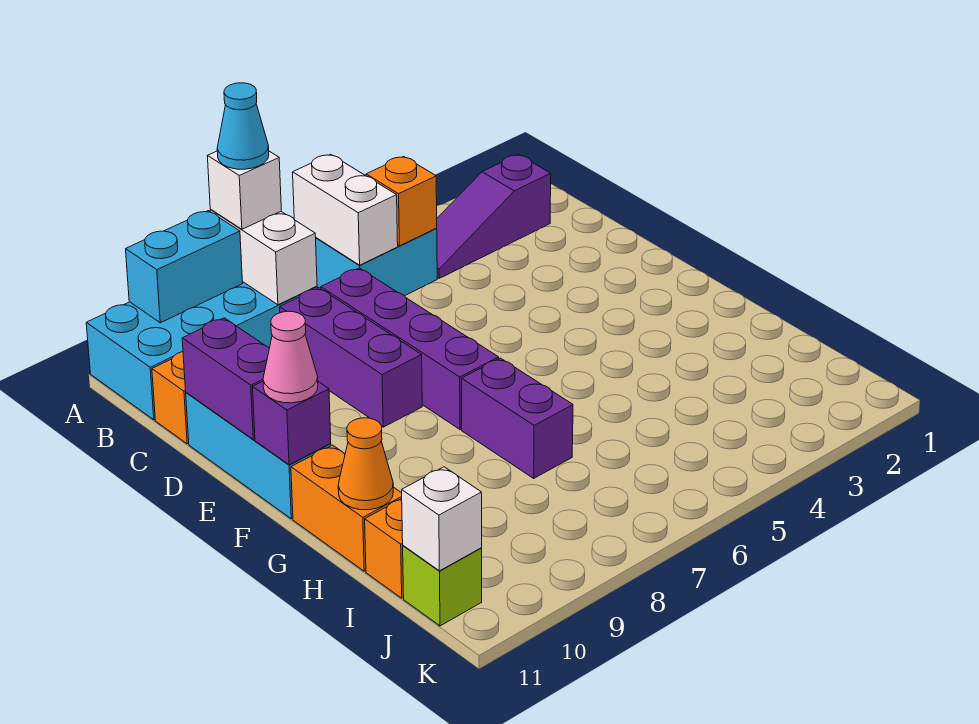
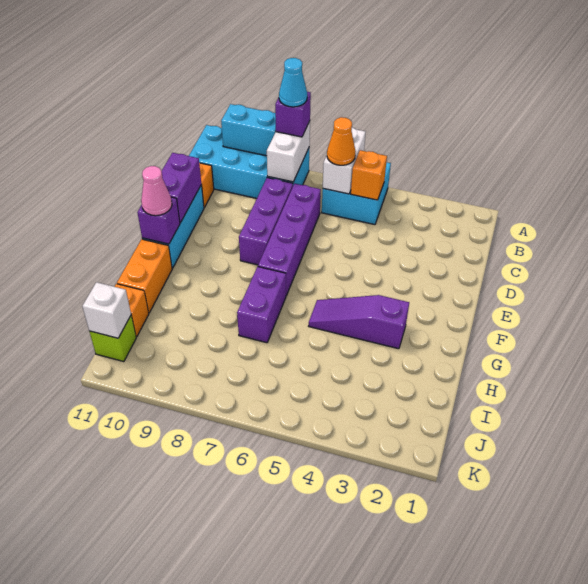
white 1x1 brick [208,151,281,229] -> purple 1x1 brick [275,92,311,137]
purple 1x3 slope [436,154,551,278] -> purple 1x3 slope moved to [309,295,409,349]
orange 1x1 cone [338,418,393,510] -> orange 1x1 cone moved to [327,117,356,165]

